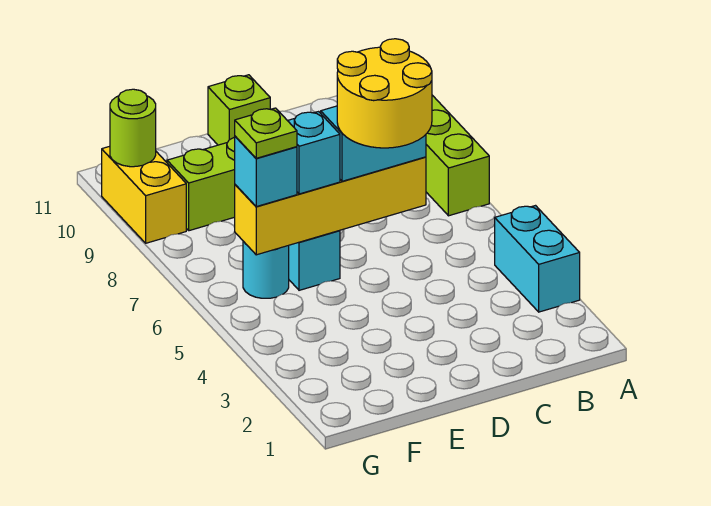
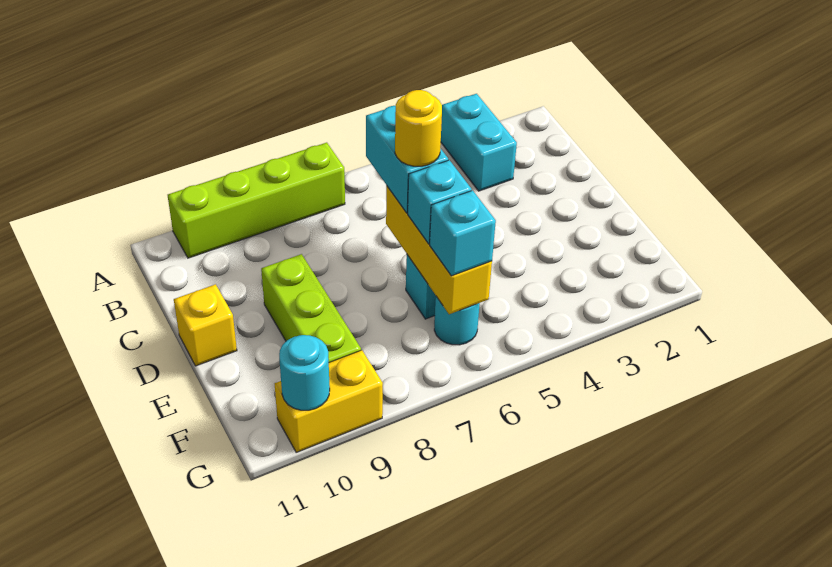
cyan 1x2 brick [495,206,580,312] -> cyan 1x2 brick turned to [441,94,517,191]
yellow 2x2 round brick [337,39,432,148] -> yellow 1x1 round brick [395,90,442,166]
yellow 1x4 brick [235,157,426,255] -> yellow 1x3 brick [386,186,492,314]
lime 1x1 brick [208,75,270,145] -> yellow 1x1 brick [174,284,237,366]
lime 1x1 plate [235,108,297,158] -> none
lime 1x1 round brick [110,89,156,167] -> cyan 1x1 round brick [279,335,330,410]

